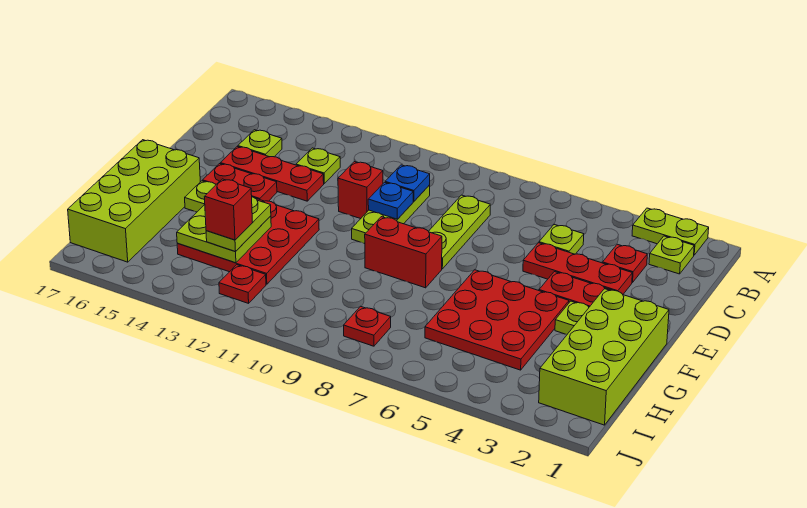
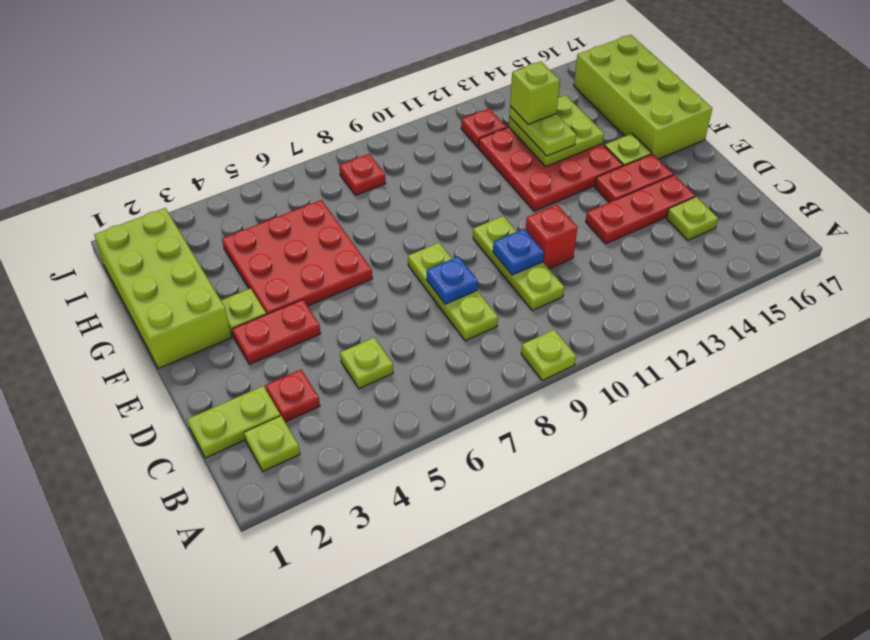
lime 1x2 plate [632,208,709,255] -> lime 1x2 plate moved to [187,386,281,458]
blue 1x1 plate [385,165,430,201] -> blue 1x1 plate moved to [427,256,478,304]
lime 1x1 plate [296,148,340,183] -> lime 1x1 plate moved to [521,330,576,381]
red 1x3 plate [523,243,632,294] -> none
red 1x2 brick [365,217,442,288] -> none
red 1x1 brick [204,179,252,240] -> lime 1x1 brick [510,61,560,124]

